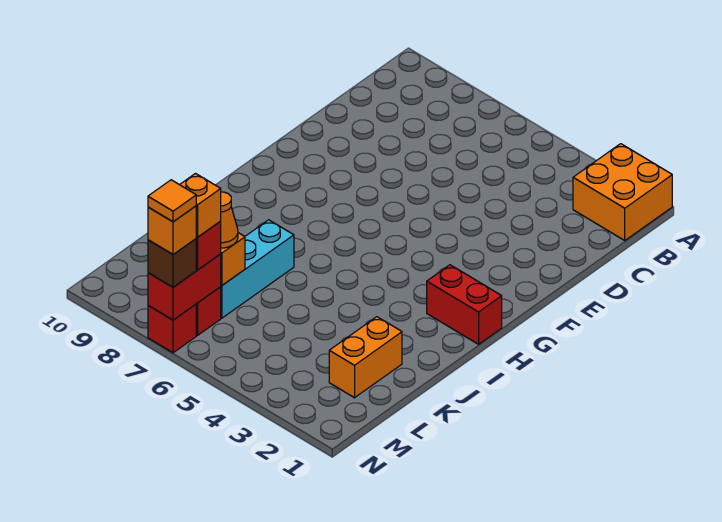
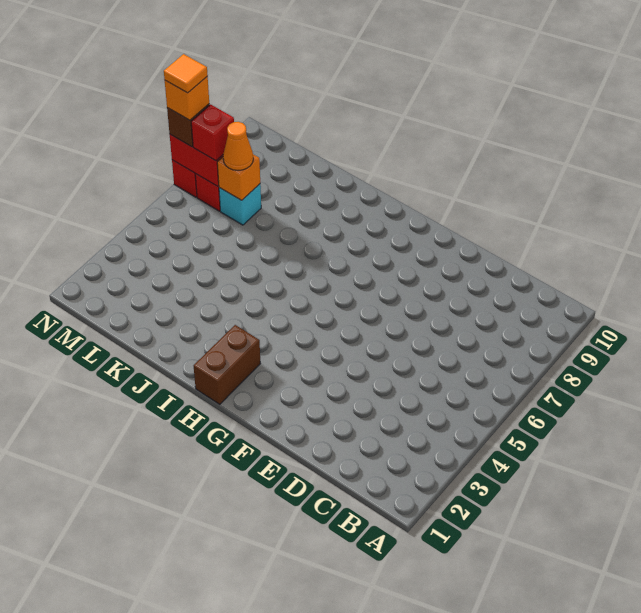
orange 2x2 brick [573,144,672,240] -> none
red 1x2 brick [427,265,502,344] -> brown 1x2 brick [194,325,260,404]
cyan 1x3 brick [221,220,294,318] -> cyan 1x1 brick [219,184,261,225]
orange 1x2 brick [329,317,402,398] -> none
orange 1x1 brick [180,174,221,237] -> none

